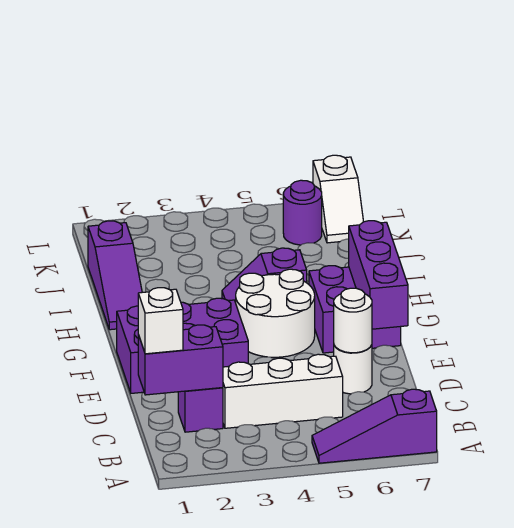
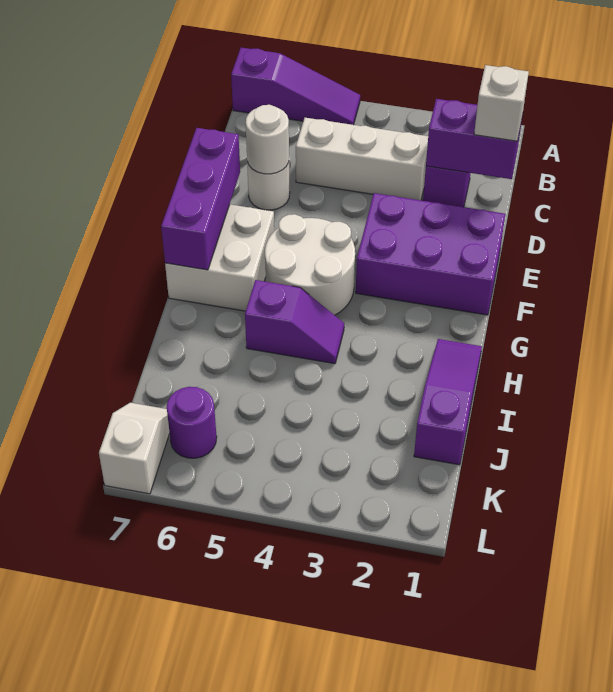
purple 2x2 brick [309,266,401,353] -> white 2x2 brick [165,204,274,311]

